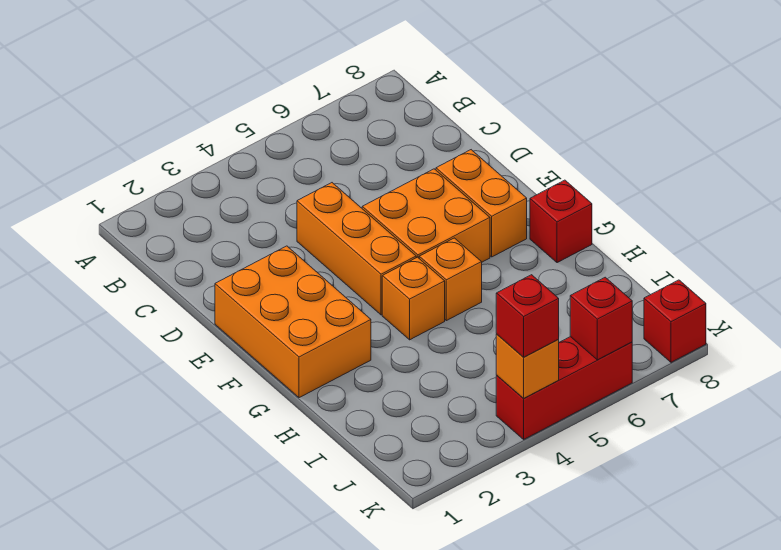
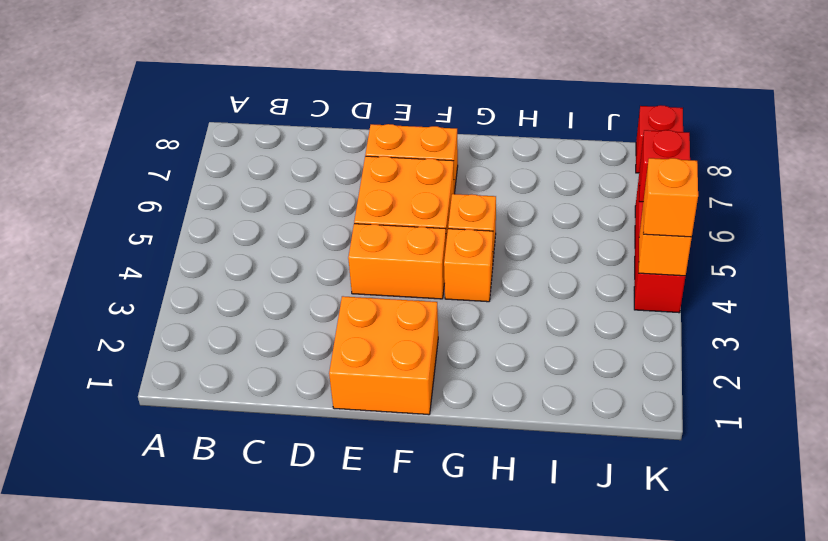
orange 1x3 brick [297,183,416,315] -> orange 1x2 brick [348,224,446,299]
orange 2x3 brick [215,246,371,398] -> orange 2x2 brick [329,296,438,415]
red 1x1 brick [530,180,592,263] -> none
red 1x1 brick [496,275,559,357] -> orange 1x1 brick [643,158,698,237]

